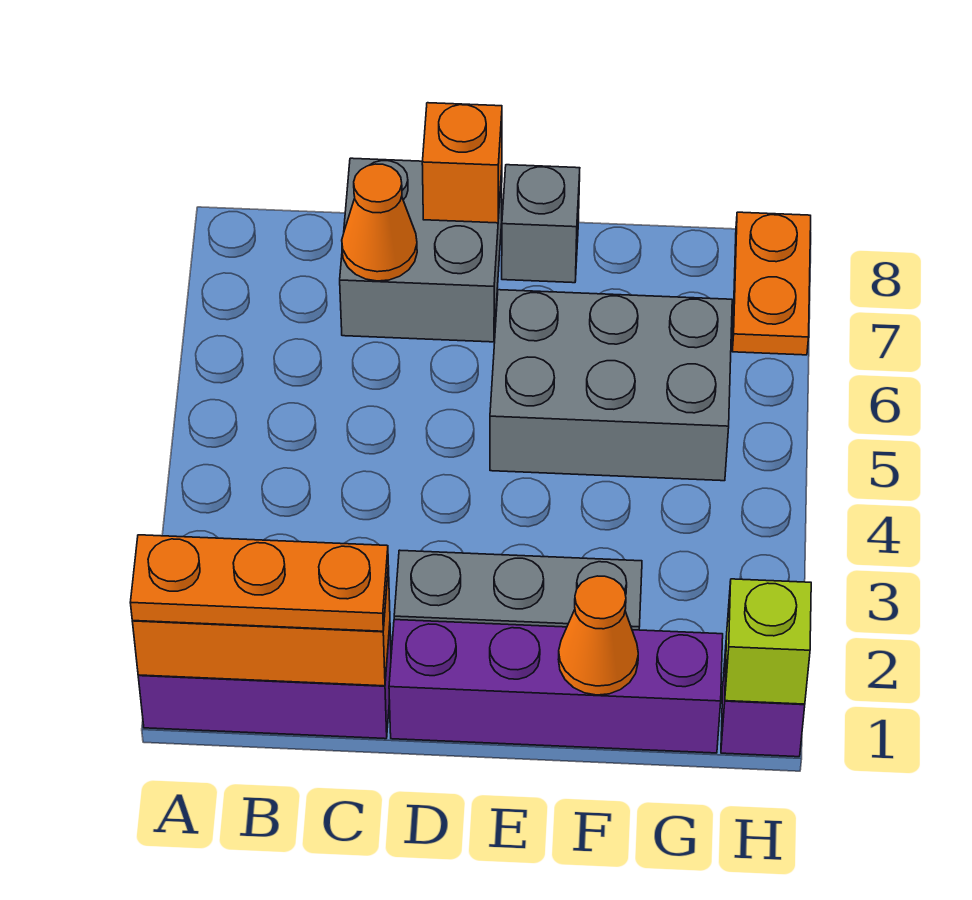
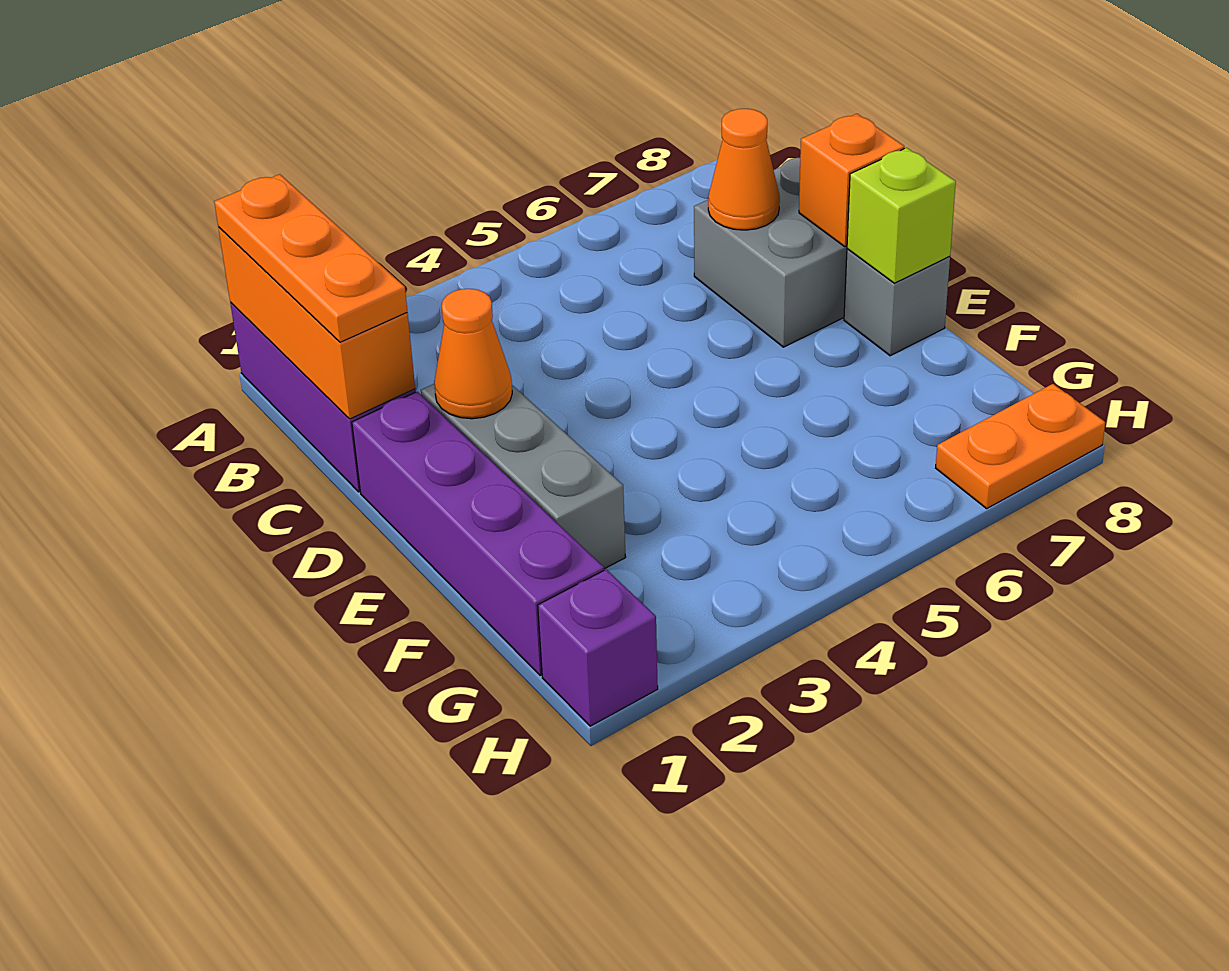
grey 2x3 brick [490,290,732,481] -> none
orange 1x1 cone [558,576,638,695] -> orange 1x1 cone moved to [434,289,512,419]
lime 1x1 brick [725,579,811,704] -> lime 1x1 brick moved to [847,148,956,283]

